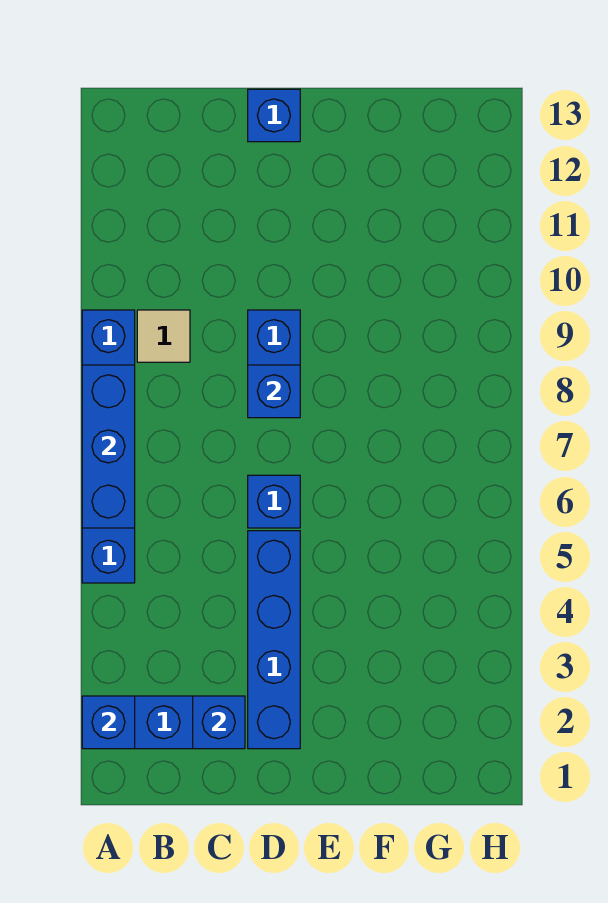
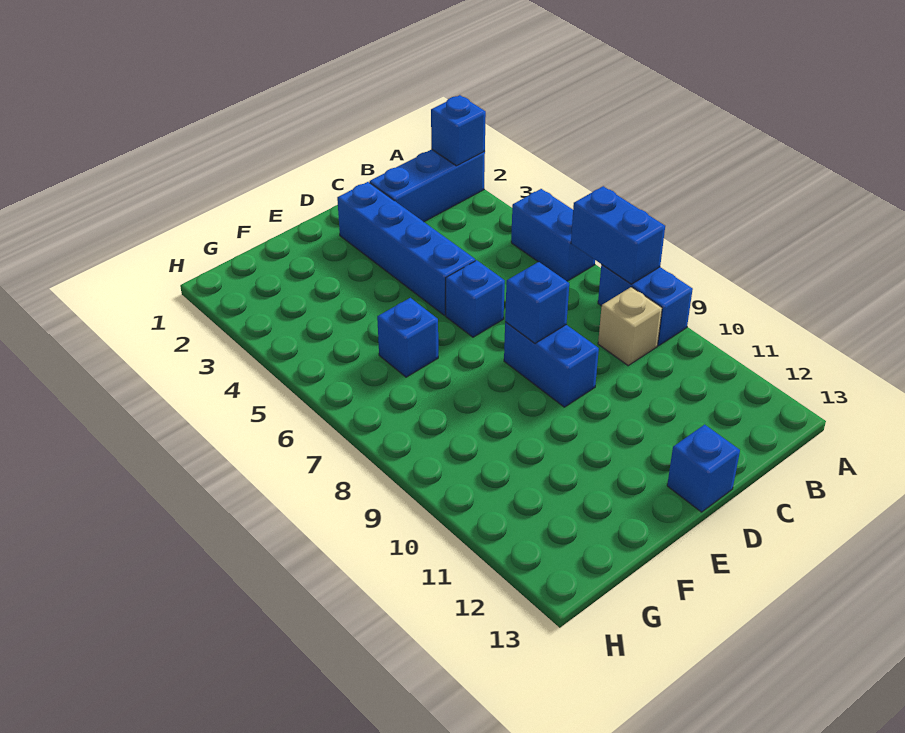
blue 1x3 brick [82,365,135,528] -> blue 1x2 brick [571,186,665,284]
tan 1x1 tile [137,310,190,362] -> tan 1x1 brick [598,287,662,366]
blue 1x1 brick [193,696,245,749] -> blue 1x1 brick moved to [377,298,438,377]

